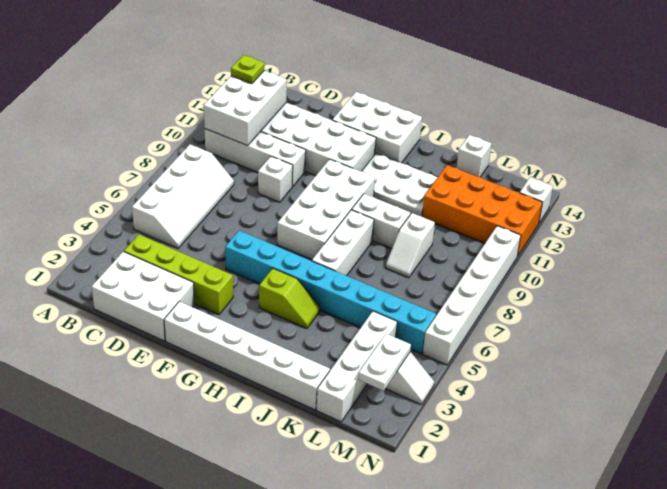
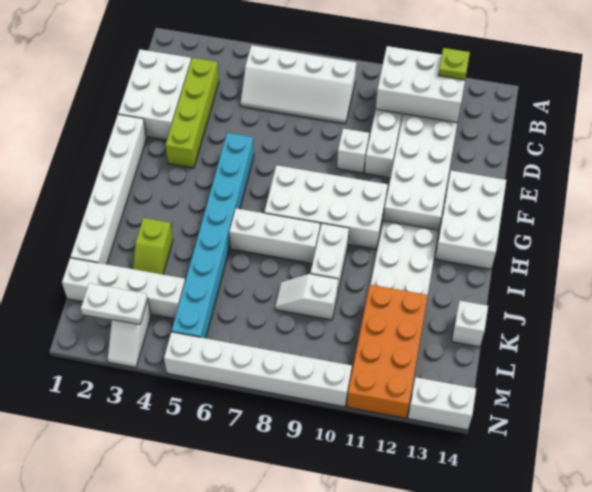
lime 1x2 slope [259,268,320,329] -> lime 1x2 slope moved to [133,218,173,275]
white 1x1 brick [520,177,553,223] -> white 1x2 brick [408,377,476,430]

